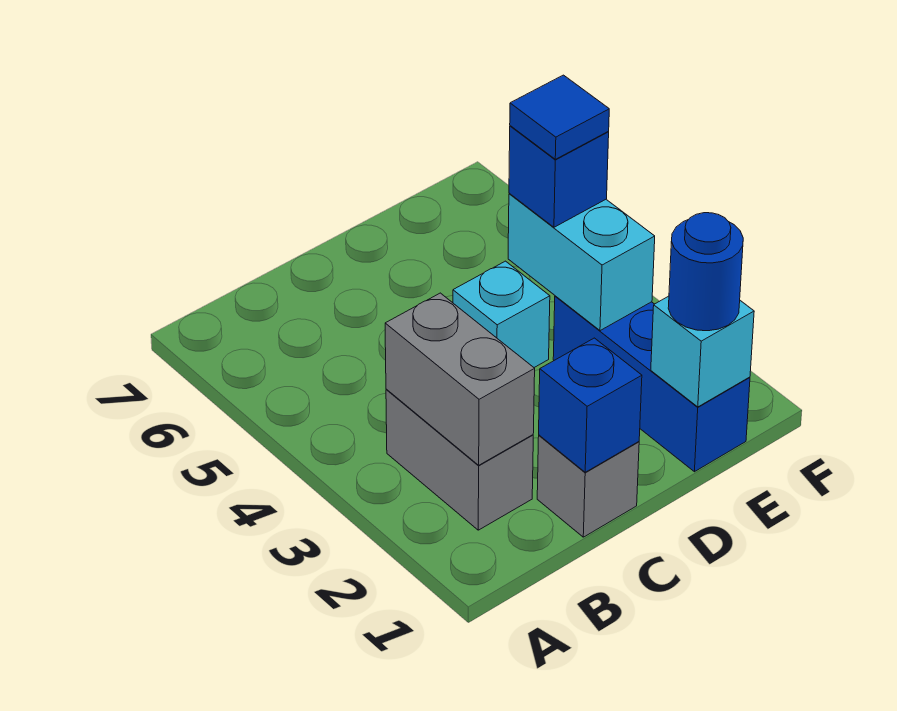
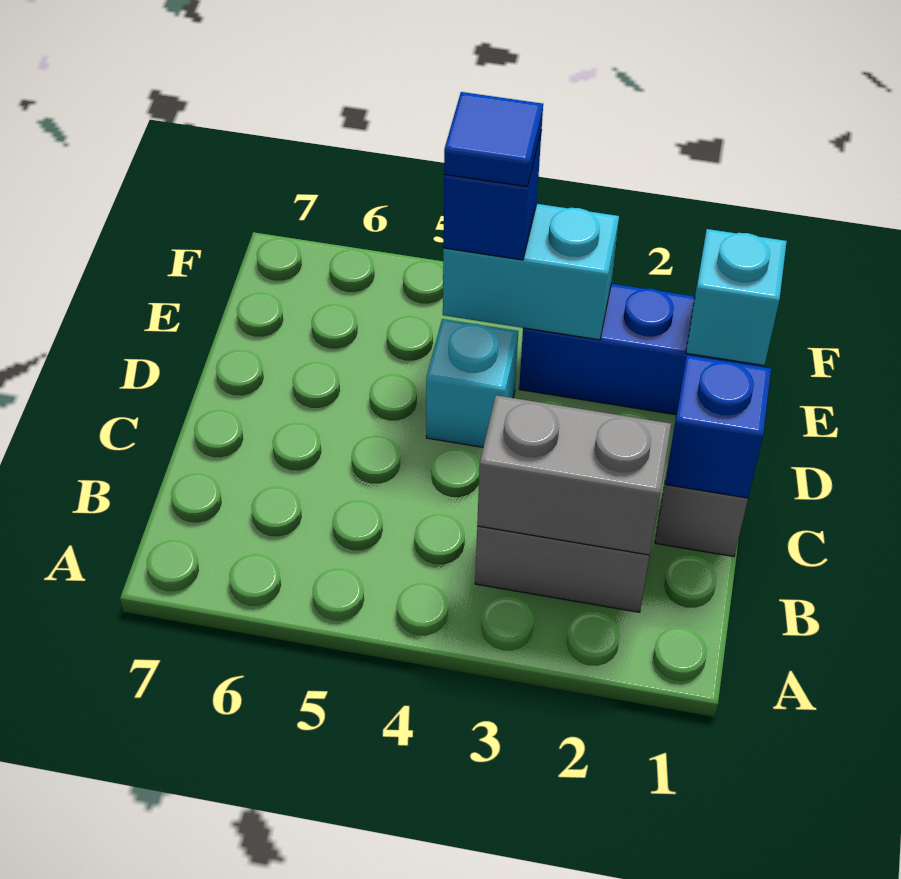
blue 1x1 round brick [668,213,743,331] -> none

